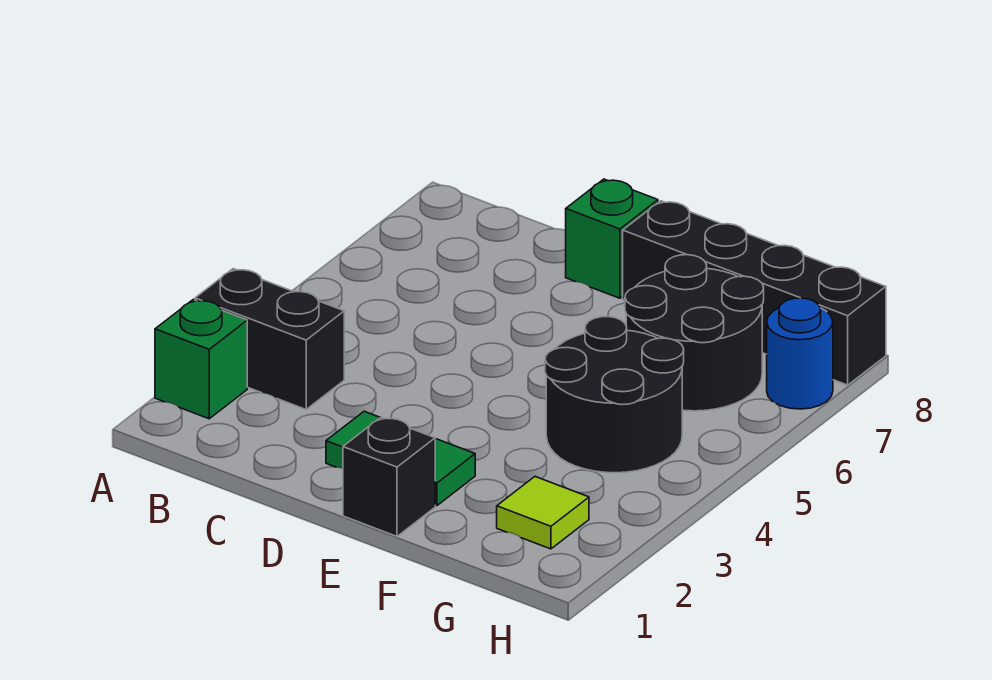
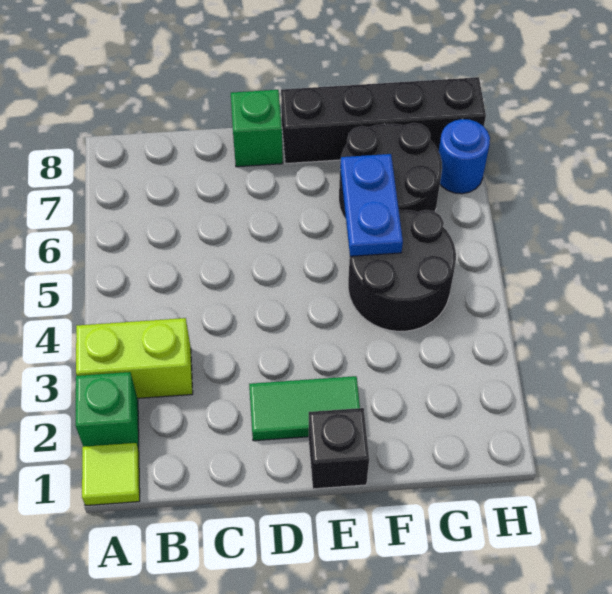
black 1x2 brick [195,269,344,409] -> lime 1x2 brick [76,318,193,398]
none -> blue 1x2 plate [340,154,403,256]
lime 1x1 tile [497,477,589,549] -> lime 1x1 tile moved to [82,443,140,506]

